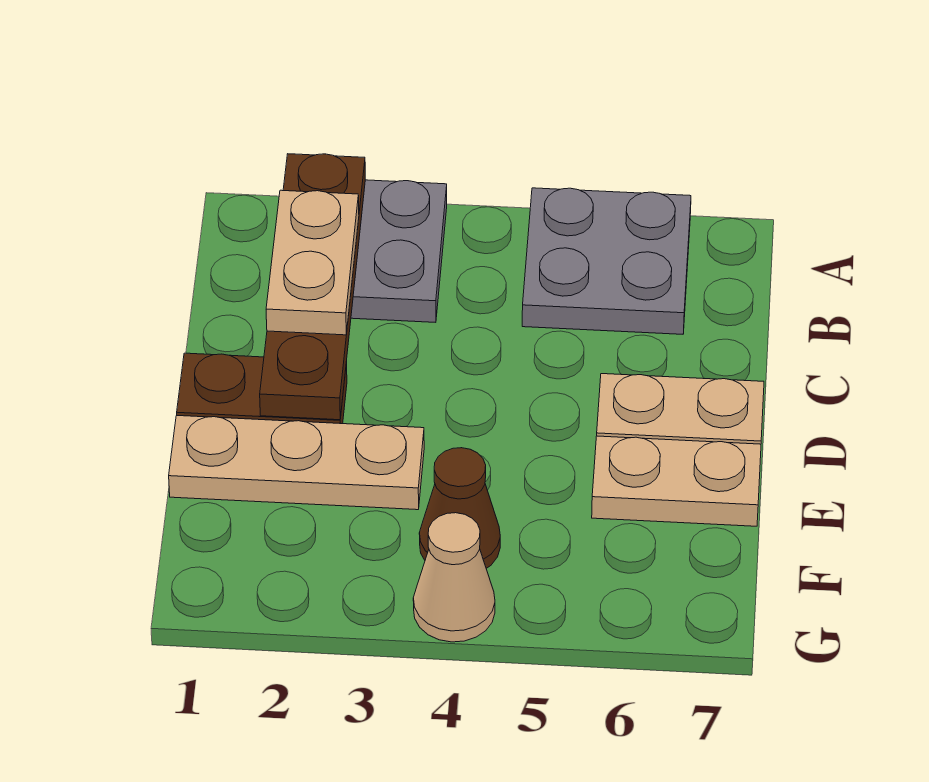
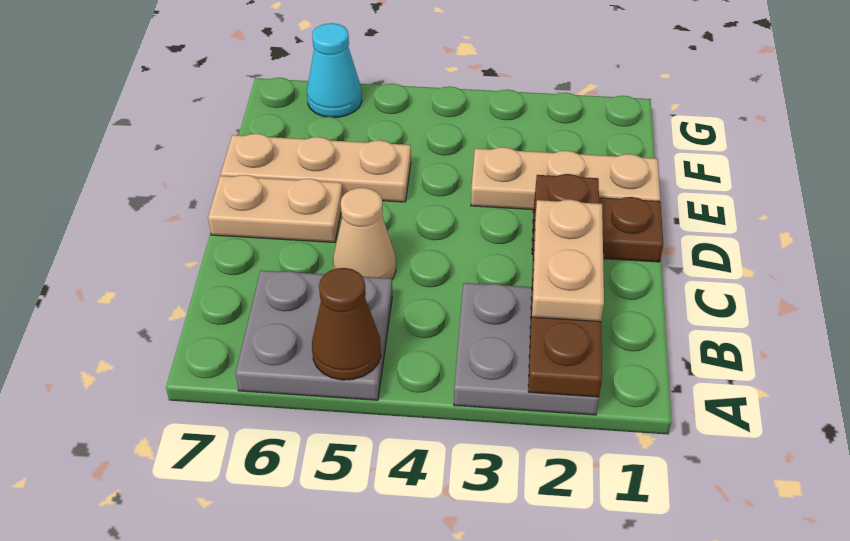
tan 1x2 plate [592,436,761,526] -> tan 1x3 plate [221,134,411,202]
brown 1x1 cone [419,448,500,568] -> brown 1x1 cone moved to [312,268,381,380]
tan 1x1 cone [413,513,495,642] -> tan 1x1 cone moved to [333,188,396,279]
none -> cyan 1x1 cone [307,23,362,117]

